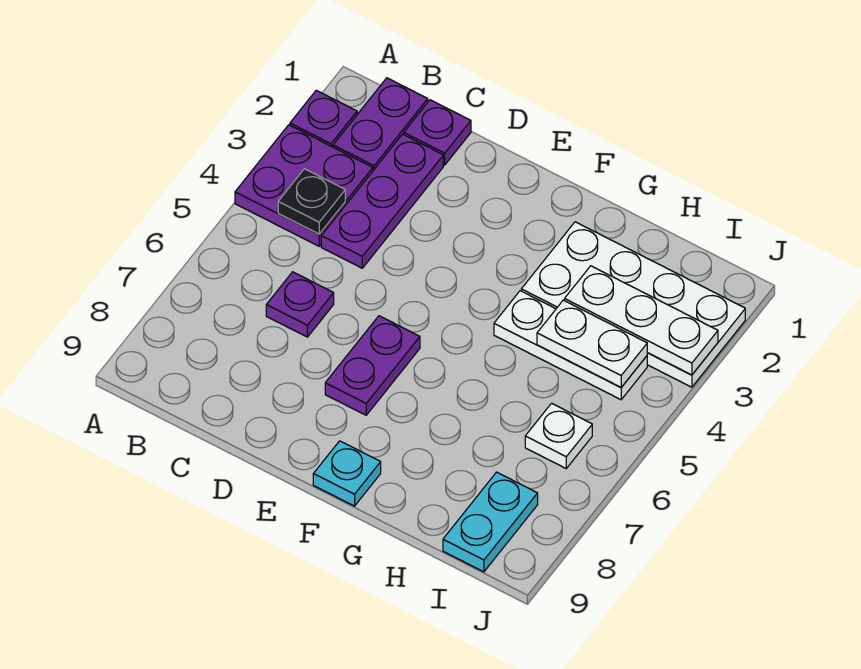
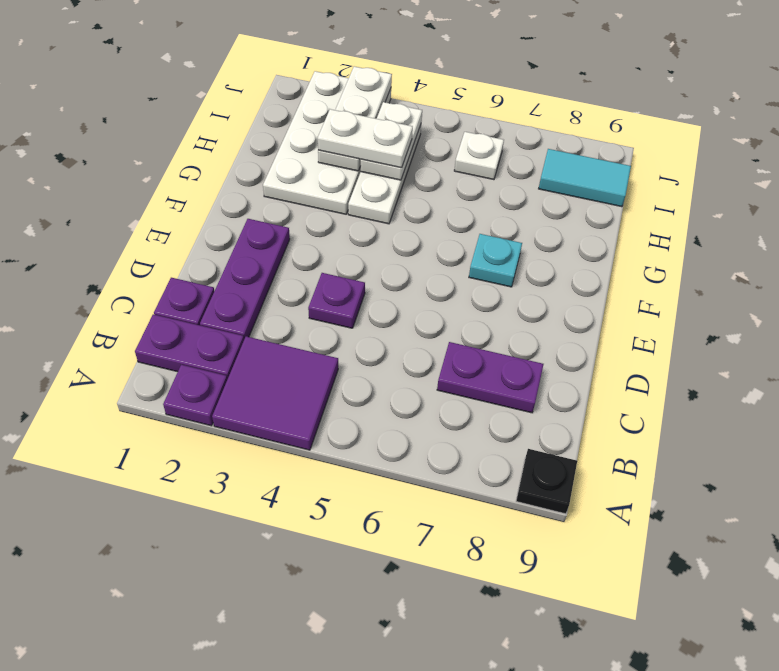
purple 2x2 plate [235,125,373,246] -> purple 2x2 tile [212,336,338,450]
black 1x1 plate [278,169,345,234] -> black 1x1 plate moved to [516,449,577,514]
purple 1x3 plate [321,134,443,268] -> purple 1x3 plate turned to [200,219,290,339]
purple 1x1 plate [266,272,334,337] -> purple 1x1 plate moved to [308,273,365,328]
purple 1x2 plate [325,316,420,415] -> purple 1x2 plate moved to [437,342,544,413]
cyan 1x1 plate [313,441,381,506] -> cyan 1x1 plate moved to [469,234,522,287]
none -> white 1x2 plate [318,109,413,168]
cyan 1x2 plate [443,472,538,572] -> cyan 1x2 tile [539,149,631,207]

